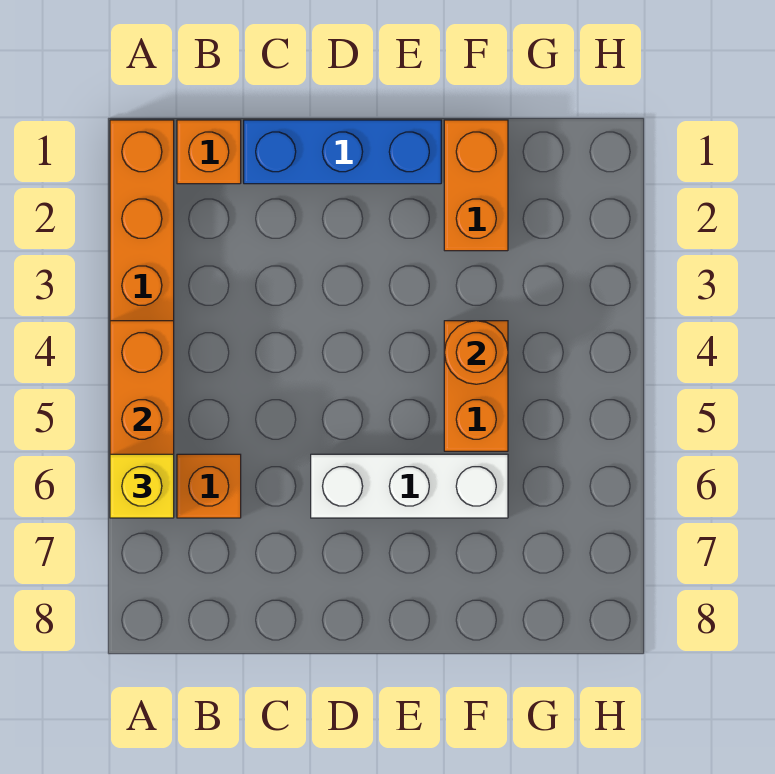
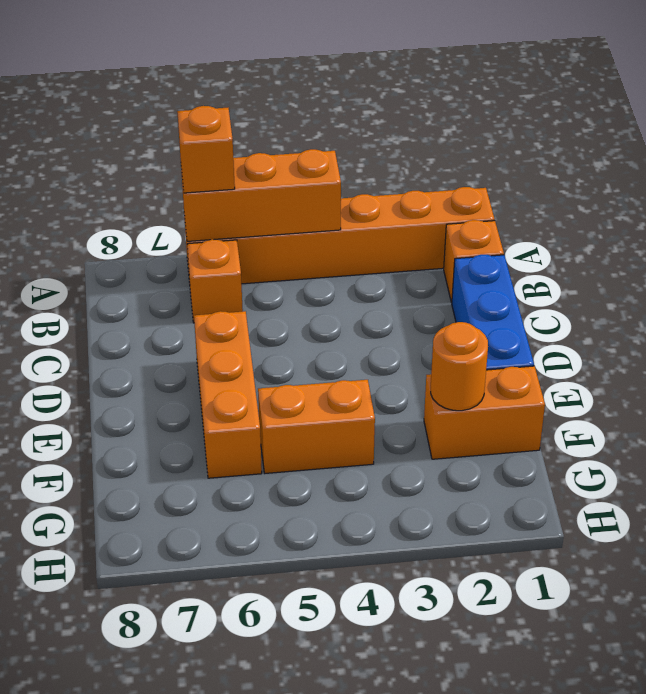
yellow 1x1 brick [110,454,174,518] -> orange 1x1 brick [177,106,235,193]
white 1x3 brick [311,454,508,518] -> orange 1x3 brick [194,311,262,478]
orange 1x1 round brick [444,321,508,384] -> orange 1x1 round brick moved to [431,322,488,411]

